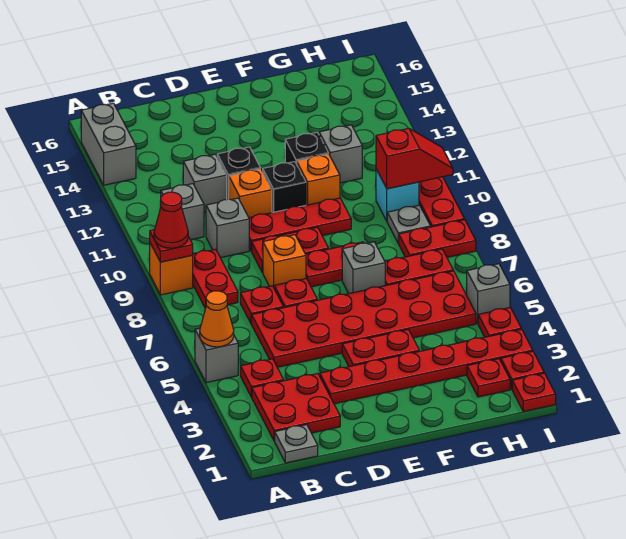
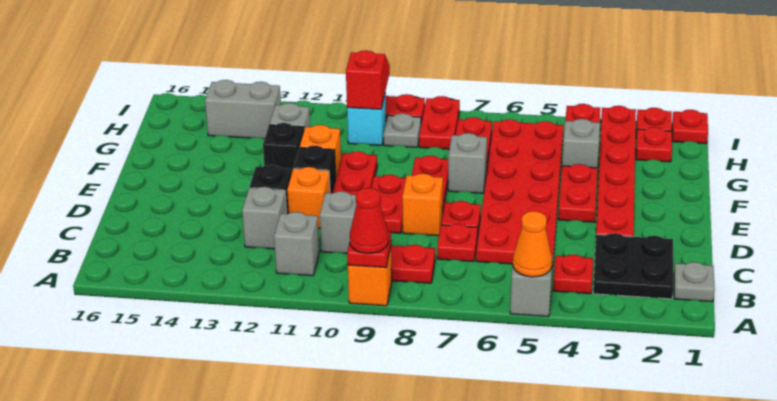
grey 1x2 brick [81,103,136,185] -> grey 1x2 brick moved to [205,80,281,139]
red 2x2 plate [252,374,340,441] -> black 2x2 plate [593,233,673,299]
grey 1x1 brick [467,264,510,323] -> grey 1x1 brick moved to [562,119,600,168]

